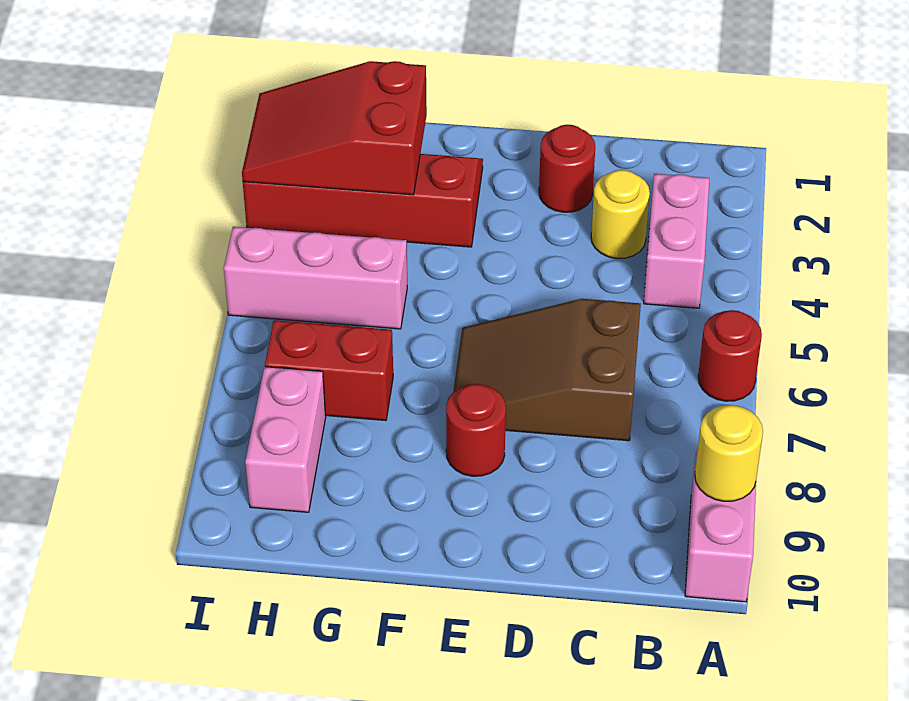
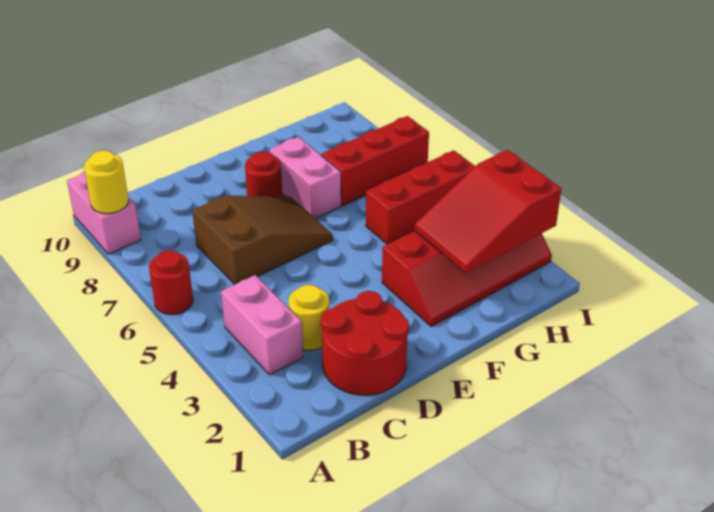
red 1x1 round brick [539,125,595,212] -> red 2x2 round brick [321,291,409,395]
red 2x3 slope [242,61,427,195] -> red 2x3 slope turned to [415,150,561,273]
pink 1x3 brick [224,227,407,329] -> red 1x3 brick [366,150,475,244]
red 1x2 brick [265,320,393,421] -> red 1x3 brick [321,116,429,206]
pink 1x2 brick [245,367,326,512] -> pink 1x2 brick moved to [269,137,341,219]

